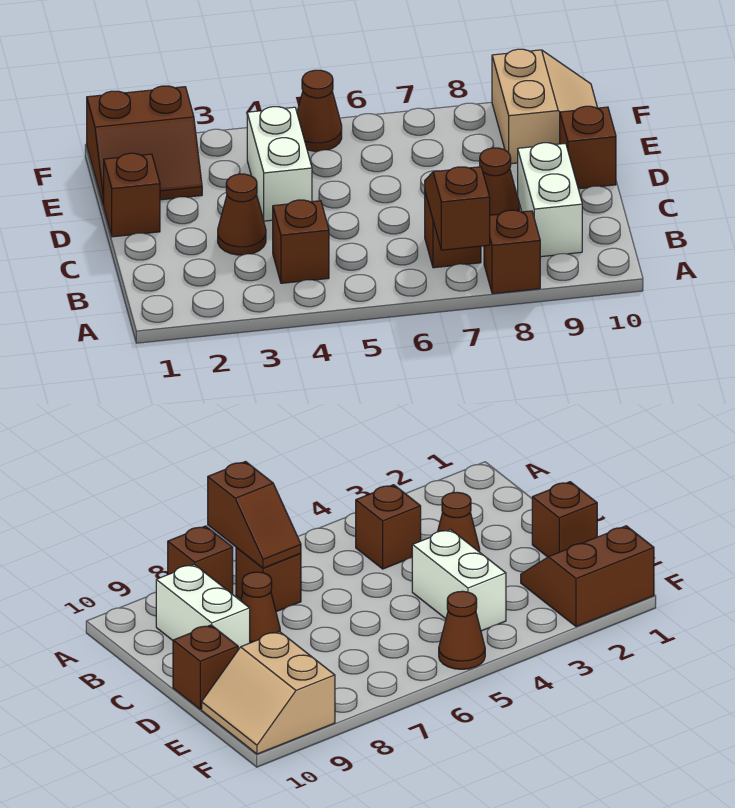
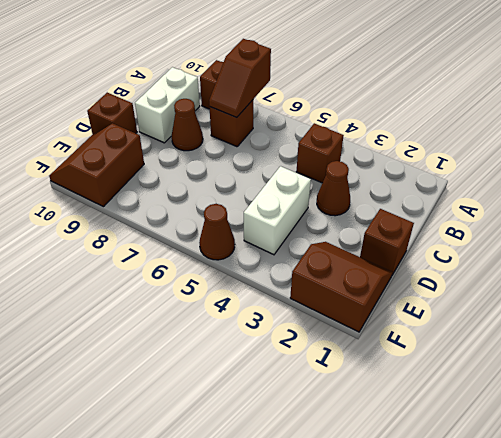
tan 2x2 slope [492,49,597,164] -> brown 2x2 slope [49,123,144,207]

